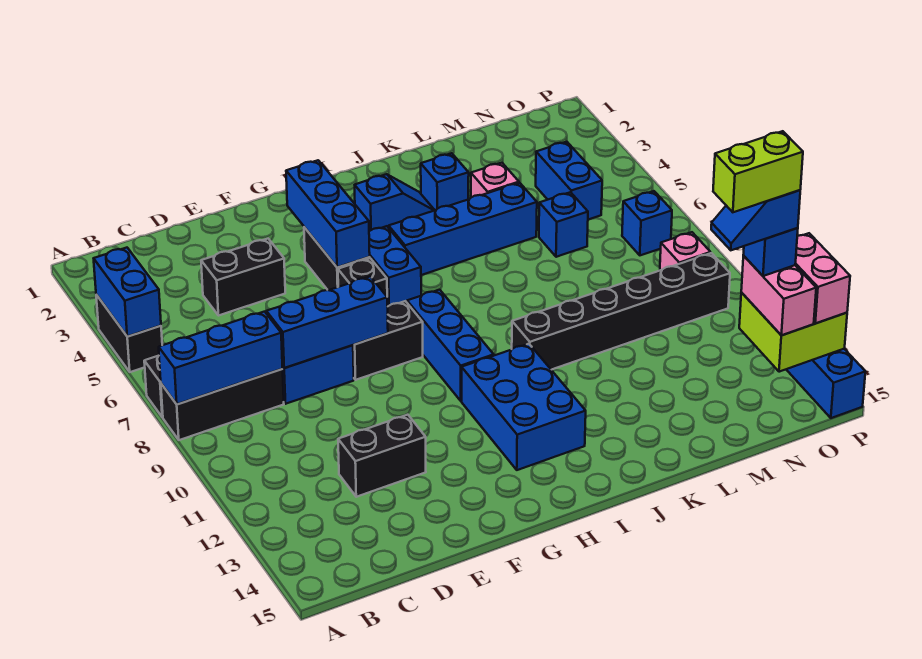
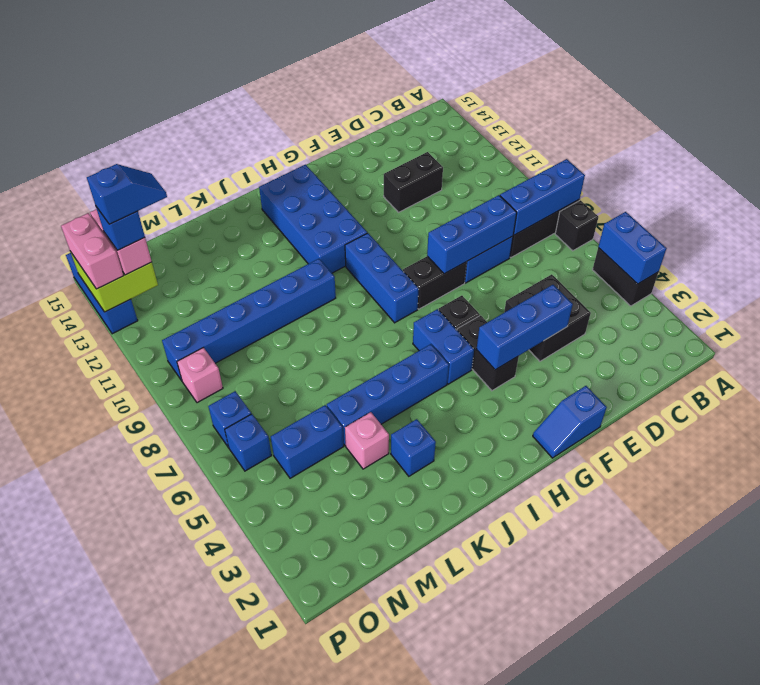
black 1x2 brick [201,239,285,316] -> black 2x2 brick [504,274,591,361]
blue 1x3 brick [286,160,370,267] -> blue 1x3 brick turned to [476,285,573,370]
blue 2x3 brick [462,344,586,470] -> blue 2x4 brick [259,165,367,273]
blue 1x2 slope [355,174,434,231] -> blue 1x2 slope moved to [533,386,607,458]
black 1x6 brick [512,253,730,370] -> blue 1x6 brick [162,259,336,381]
blue 1x1 brick [539,192,588,257] -> blue 1x1 brick moved to [225,414,272,471]
blue 1x2 brick [536,142,602,220] -> blue 1x2 brick turned to [271,405,344,478]
lime 1x2 brick [713,131,803,212] -> none

